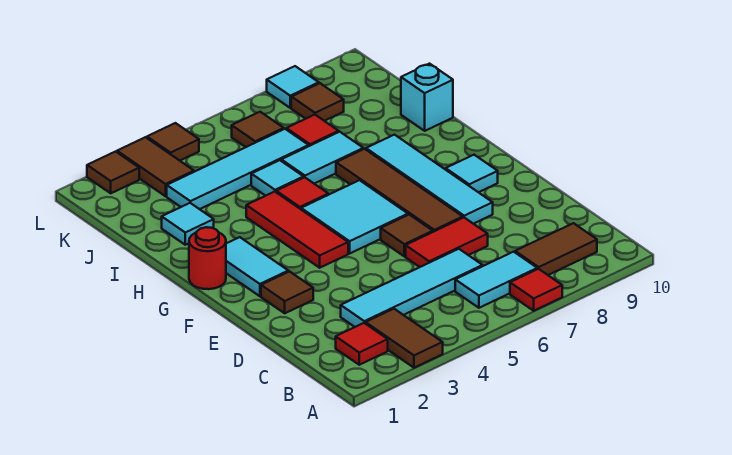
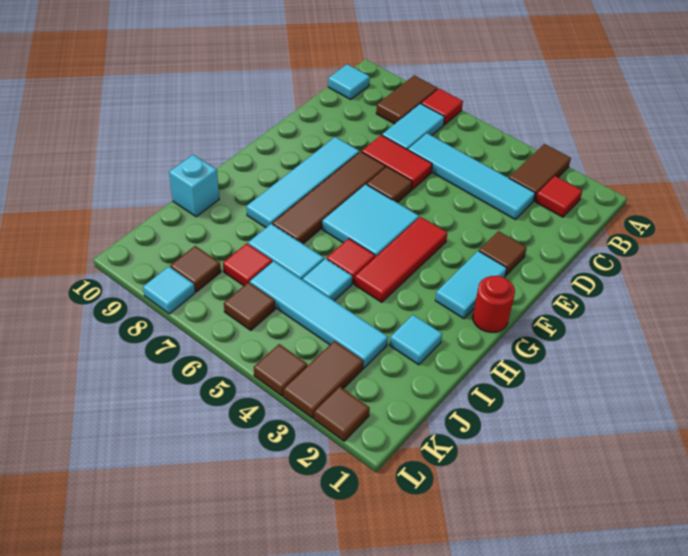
cyan 1x2 tile [455,252,537,308] -> cyan 1x2 tile turned to [382,104,445,150]
brown 1x2 tile [515,223,597,275] -> brown 1x2 tile turned to [376,76,438,124]
cyan 1x1 tile [446,155,498,192] -> cyan 1x1 tile moved to [328,64,370,100]

